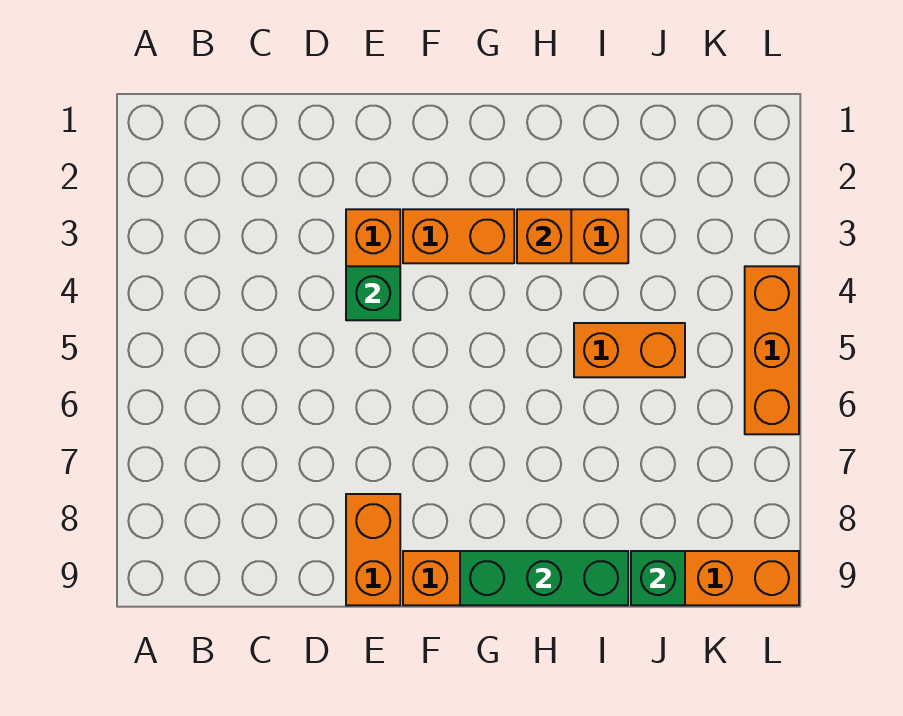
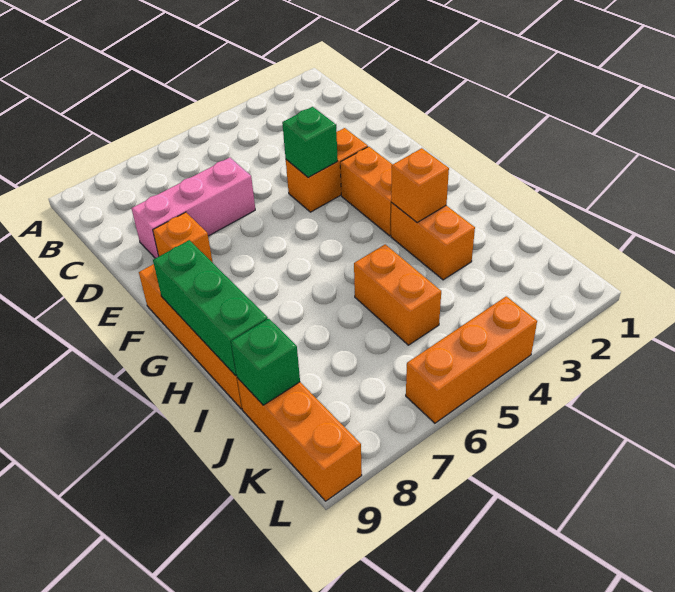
none -> pink 1x3 brick [131,158,255,258]
orange 1x2 brick [346,494,400,605] -> orange 1x1 brick [153,212,213,263]

